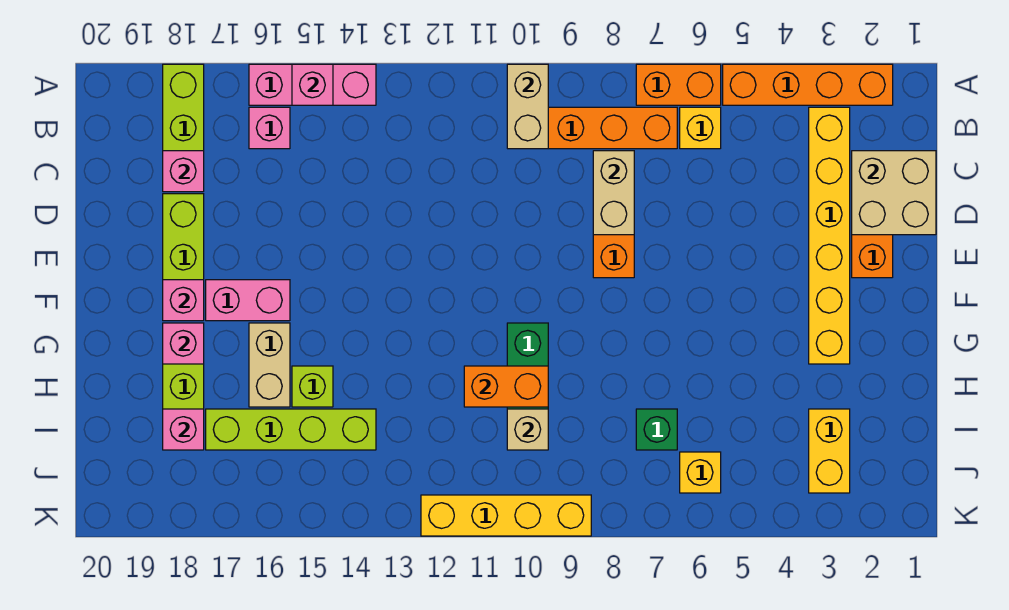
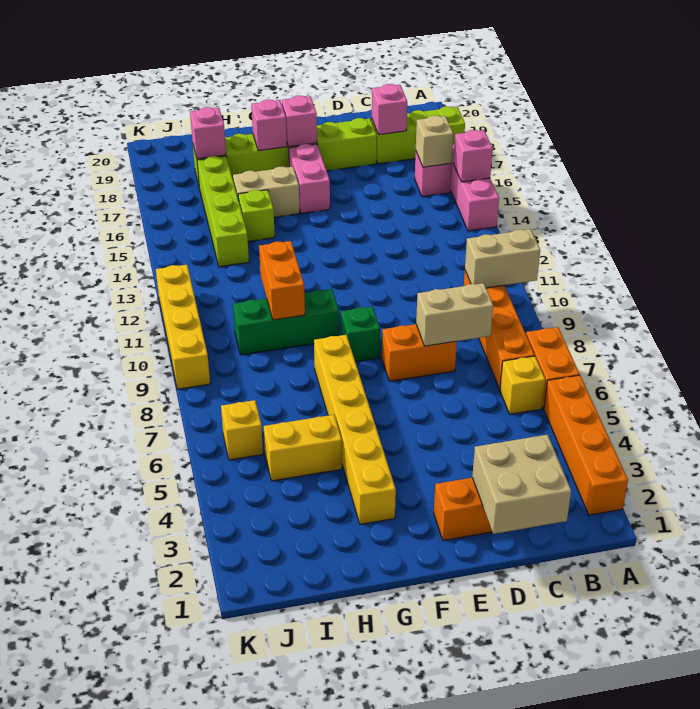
yellow 1x6 brick [809,107,850,364] -> yellow 1x6 brick turned to [314,335,396,524]
yellow 1x2 brick [809,409,850,493] -> yellow 1x2 brick moved to [264,415,342,481]
green 1x1 brick [636,409,677,450] -> green 1x1 brick moved to [341,306,380,362]
tan 1x1 brick [507,409,548,450] -> tan 1x1 brick moved to [416,116,453,167]

